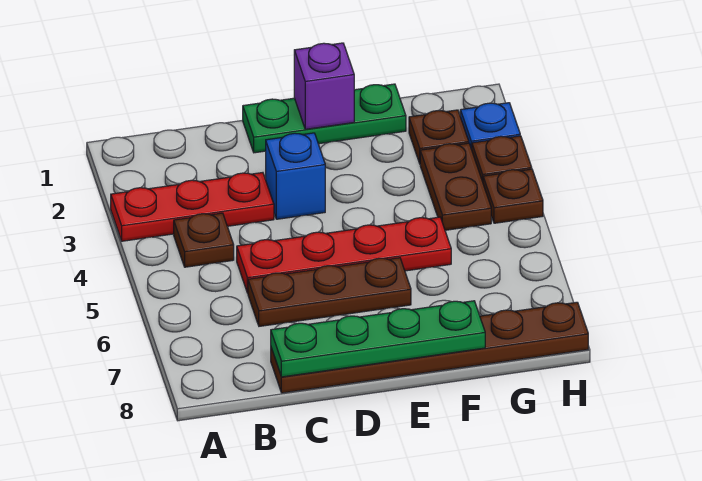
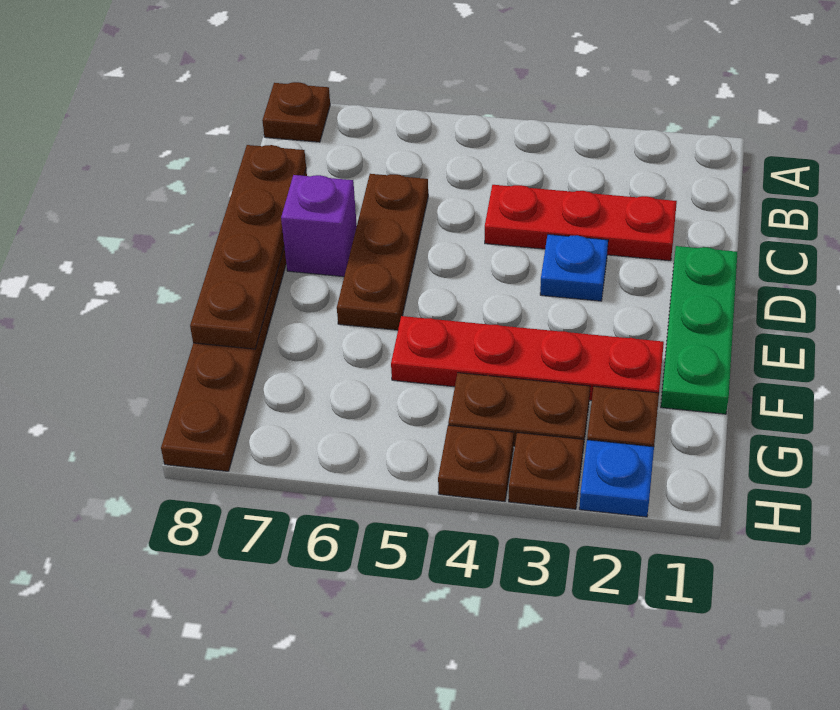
red 1x3 plate [111,173,274,241] -> red 1x3 plate turned to [485,185,677,261]
brown 1x1 plate [174,213,234,267] -> brown 1x1 plate moved to [262,82,330,142]
red 1x4 plate [237,217,451,293] -> red 1x4 plate turned to [391,316,664,401]
green 1x4 plate [271,301,485,377] -> brown 1x4 plate [190,145,306,349]
blue 1x1 brick [266,133,325,219] -> blue 1x1 plate [540,234,608,301]
purple 1x1 brick [294,43,354,129] -> purple 1x1 brick moved to [281,175,357,277]

